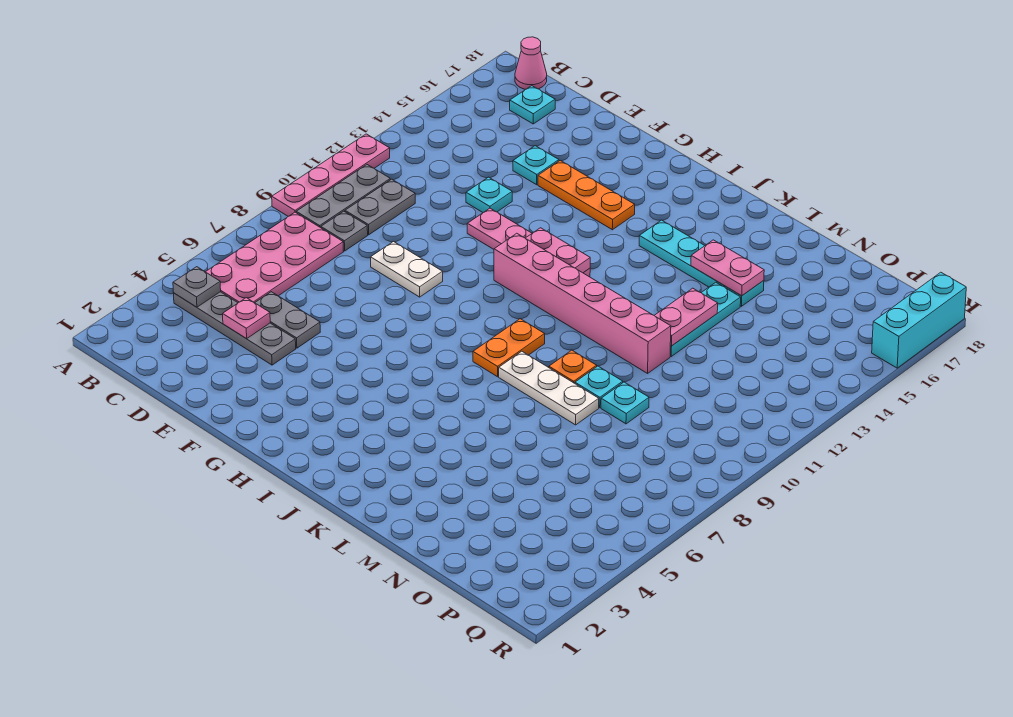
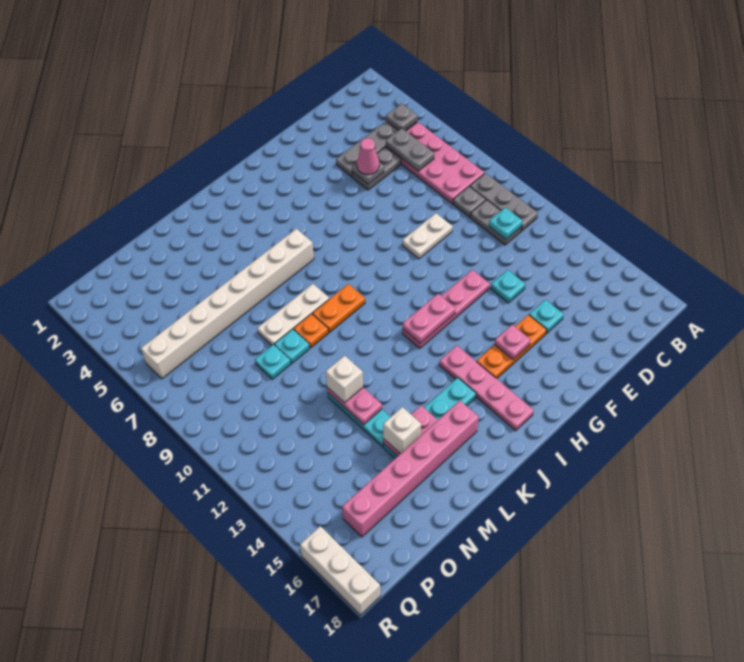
pink 1x4 plate [272,134,390,216] -> pink 1x4 plate moved to [439,346,534,431]
pink 1x1 cone [515,37,547,89] -> pink 1x1 cone moved to [357,138,379,174]
none -> grey 1x2 plate [386,128,434,171]
cyan 1x1 plate [510,86,555,124] -> cyan 1x1 plate moved to [489,207,523,239]
pink 1x1 plate [223,298,270,339] -> pink 1x1 plate moved to [495,325,531,359]
none -> grey 1x1 plate [352,162,384,184]
pink 1x6 brick [494,233,671,373] -> pink 1x6 brick moved to [342,401,479,537]
none -> white 1x8 brick [141,229,314,379]
orange 1x2 plate [473,319,545,377] -> orange 1x2 plate turned to [313,284,365,332]
none -> white 1x1 brick [326,356,363,403]
none -> white 1x1 brick [383,407,421,454]
cyan 1x3 brick [872,272,966,368] -> white 1x3 brick [300,526,380,615]

